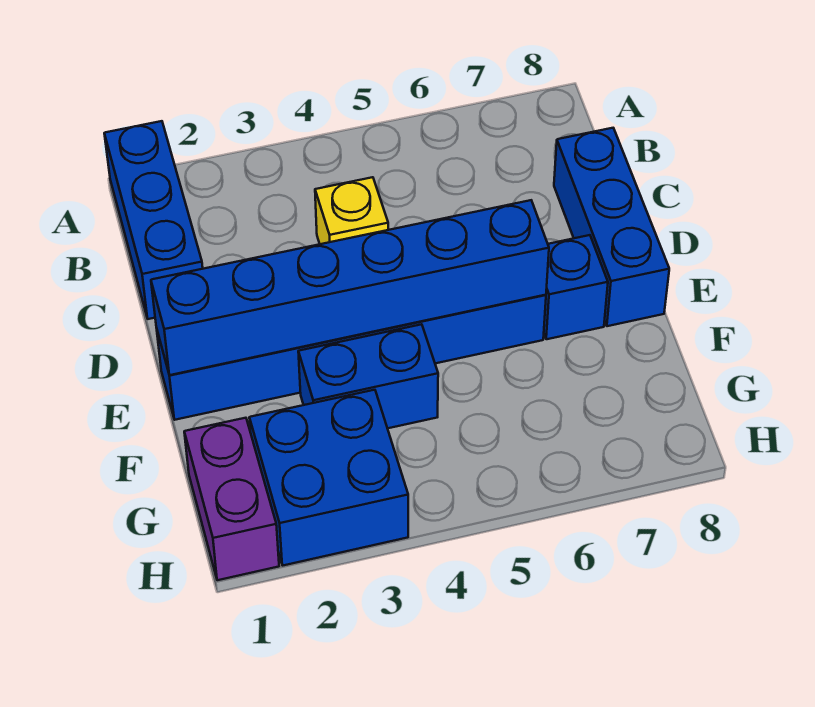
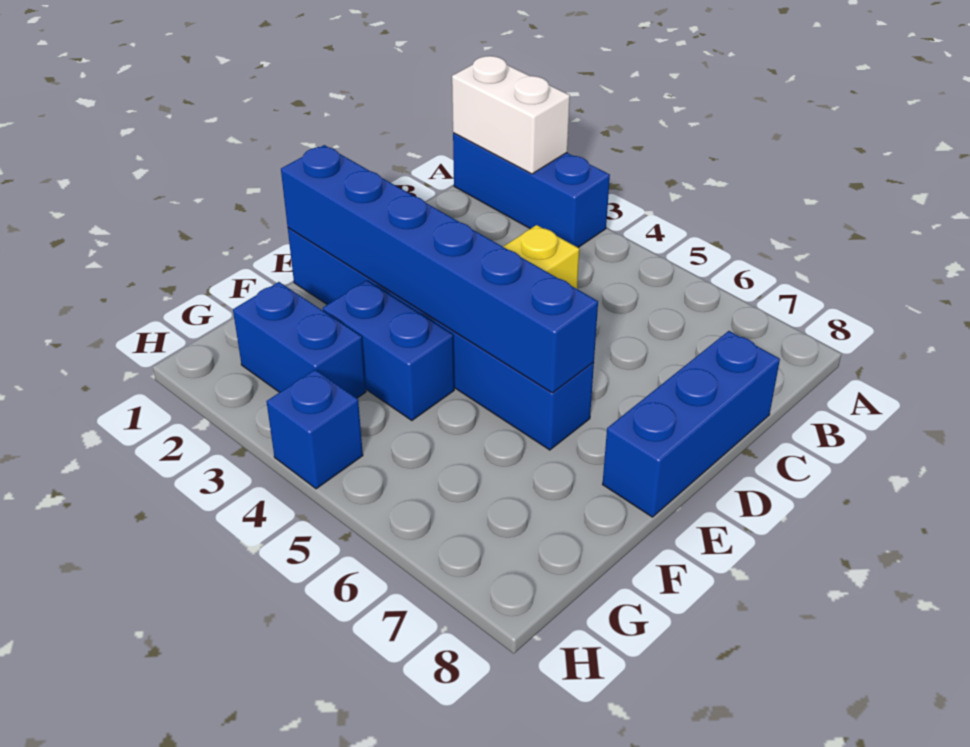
blue 1x3 brick [104,121,203,319] -> blue 1x3 brick turned to [453,133,610,247]
none -> white 1x2 brick [452,56,570,174]
blue 1x1 brick [544,235,608,339] -> blue 1x1 brick moved to [266,370,363,489]
purple 1x2 brick [184,418,279,580] -> none
blue 2x2 brick [249,390,408,566] -> blue 1x2 brick [233,282,366,398]

